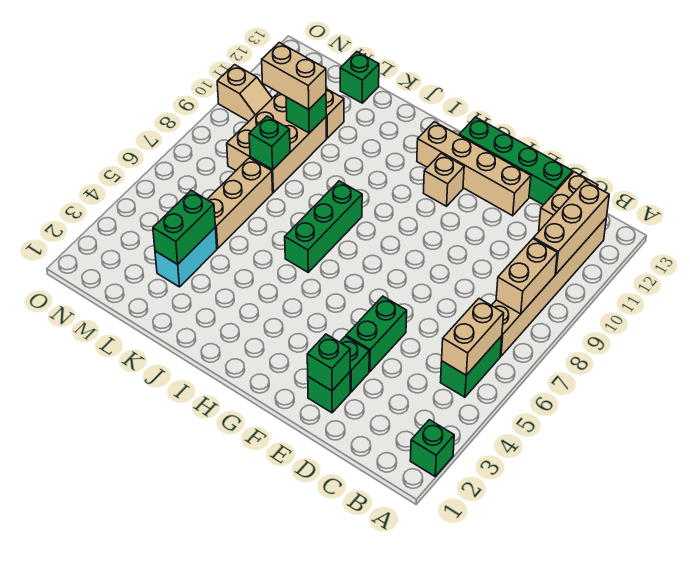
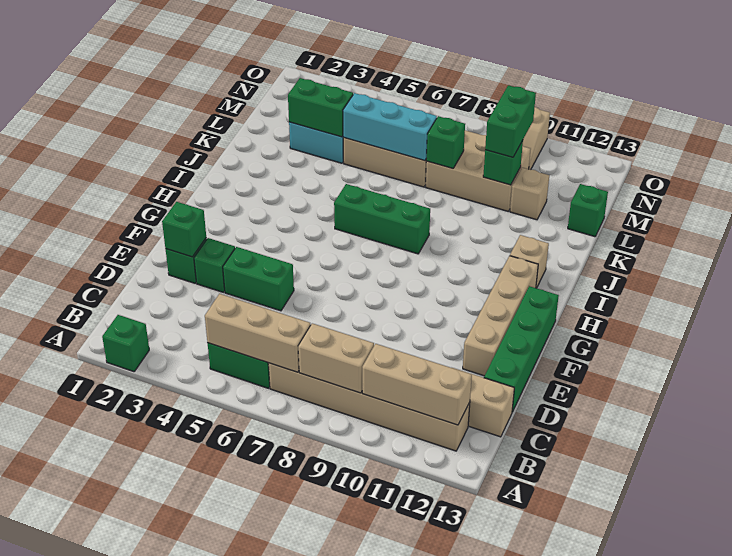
tan 1x2 brick [442,299,504,375] -> tan 1x3 brick [205,294,311,372]
tan 1x1 brick [424,153,464,206] -> tan 1x1 brick moved to [510,235,549,288]
none -> cyan 1x3 brick [343,93,437,161]
tan 1x2 brick [262,43,326,109] -> green 1x2 brick [485,85,536,157]

